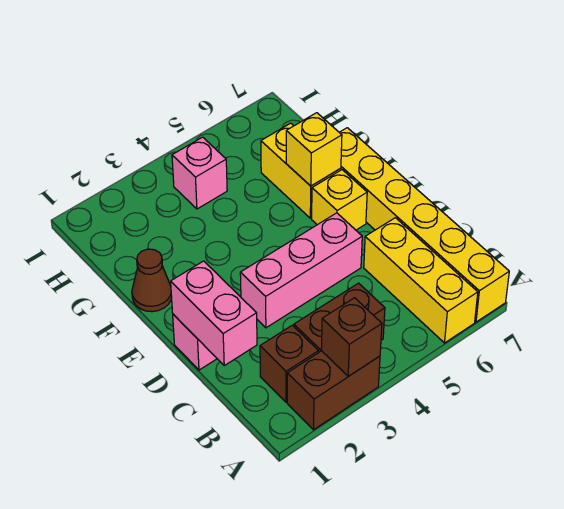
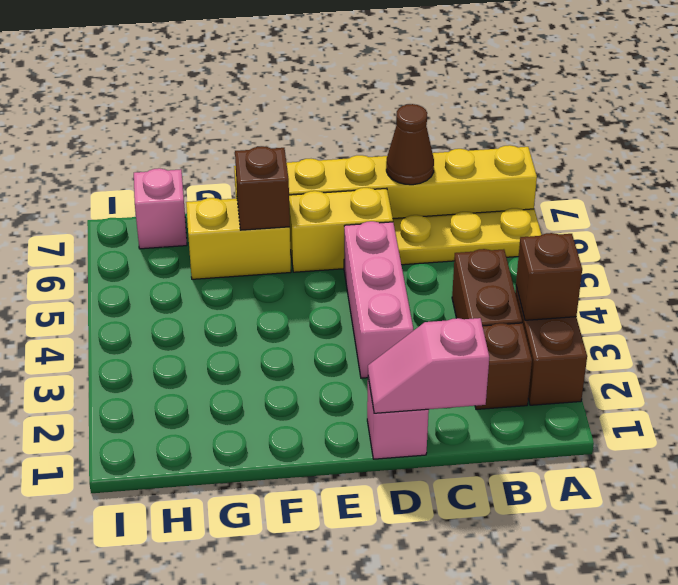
yellow 1x3 brick [364,218,478,343] -> yellow 1x3 plate [393,208,541,265]
pink 1x2 brick [171,261,257,366] -> pink 1x2 slope [368,318,489,413]
yellow 1x1 brick [312,170,367,230] -> yellow 1x2 brick [289,188,393,272]
brown 1x1 cone [132,249,172,312] -> brown 1x1 cone moved to [386,104,434,185]
yellow 1x1 brick [286,113,342,186] -> brown 1x1 brick [235,146,290,230]
pink 1x1 brick [172,137,227,209] -> pink 1x1 brick moved to [134,168,187,249]

